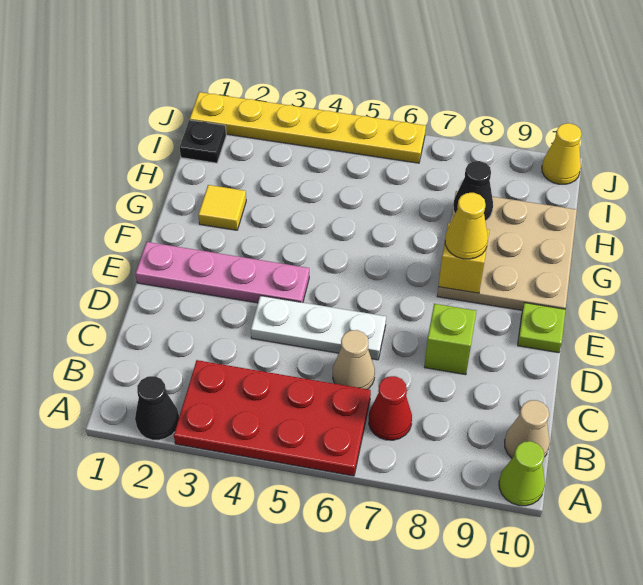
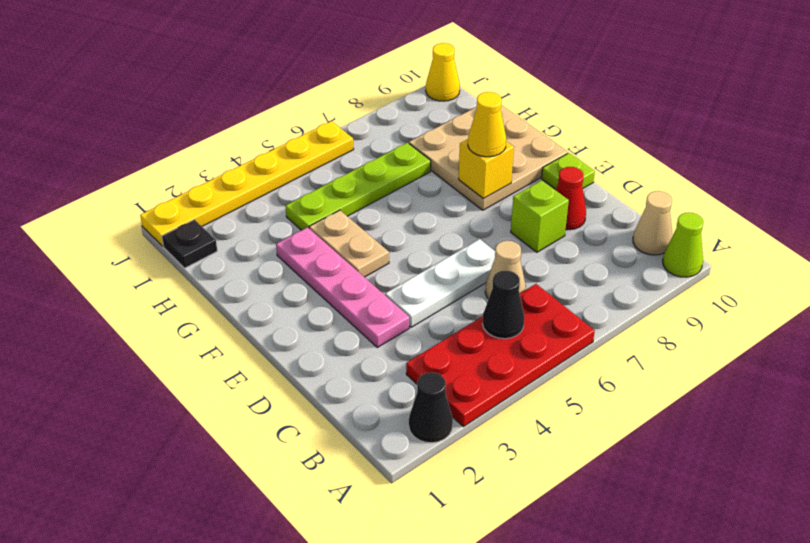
red 1x1 cone [369,376,412,440] -> red 1x1 cone moved to [556,167,586,230]
pink 1x4 plate [135,242,309,303] -> pink 1x4 plate turned to [276,227,409,347]
none -> tan 1x2 plate [309,210,389,277]
yellow 1x1 tile [198,185,246,230] -> none
none -> lime 1x4 plate [286,143,431,230]
black 1x1 cone [453,161,493,221] -> black 1x1 cone moved to [482,271,524,339]

